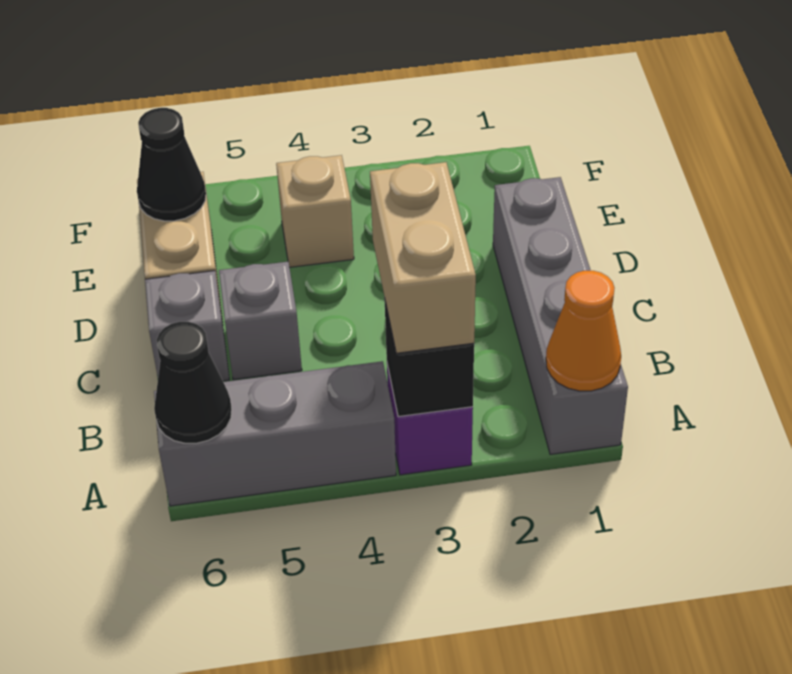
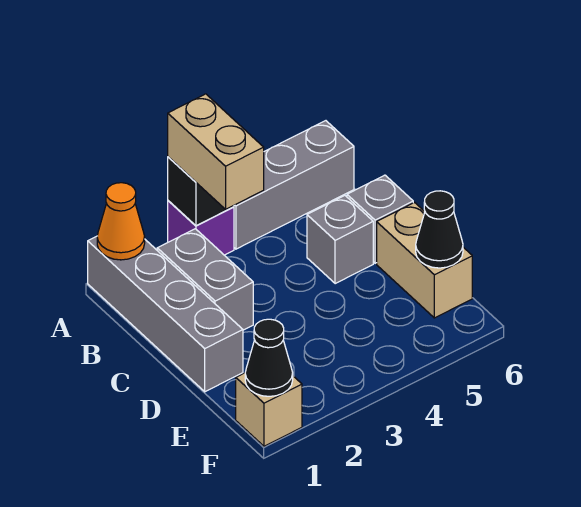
black 1x1 cone [154,322,232,443] -> black 1x1 cone moved to [245,319,293,396]
none -> grey 1x2 brick [157,229,253,330]
tan 1x1 brick [276,155,354,267] -> tan 1x1 brick moved to [236,373,302,446]

